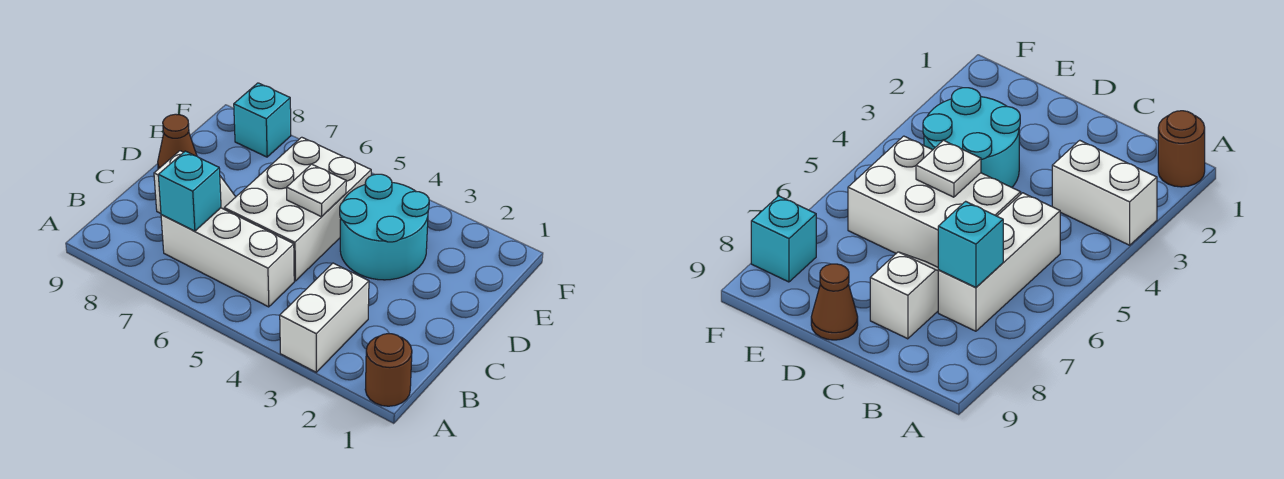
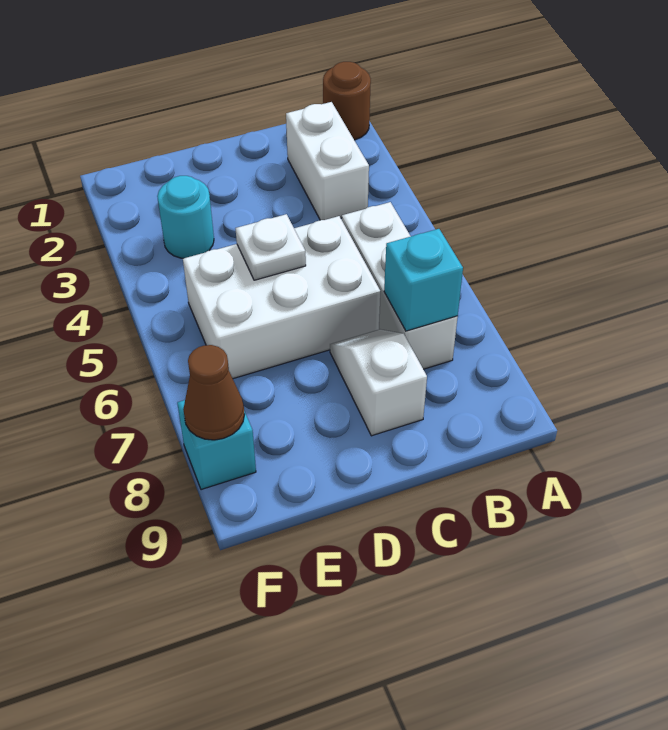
white 1x2 brick [280,263,369,372] -> white 1x2 brick turned to [286,102,369,220]
cyan 2x2 round brick [340,174,429,280] -> cyan 1x1 round brick [157,176,214,258]
brown 1x1 cone [158,114,197,169] -> brown 1x1 cone moved to [183,345,244,440]

